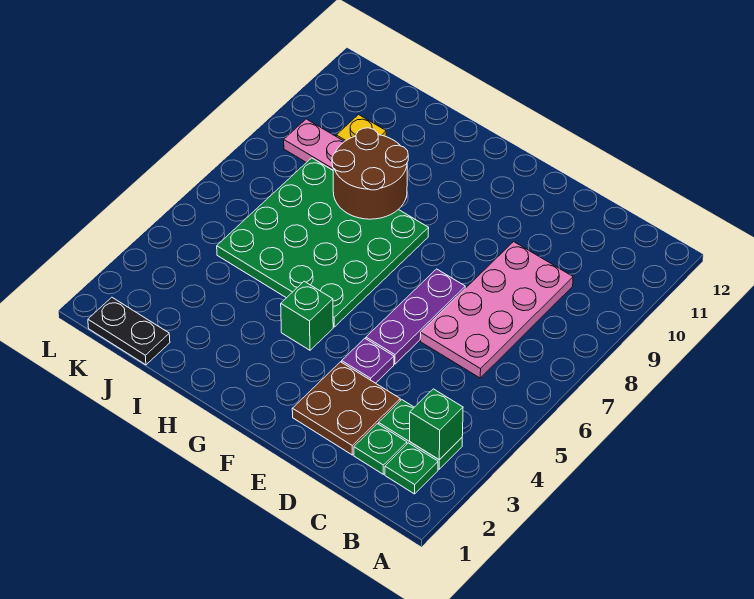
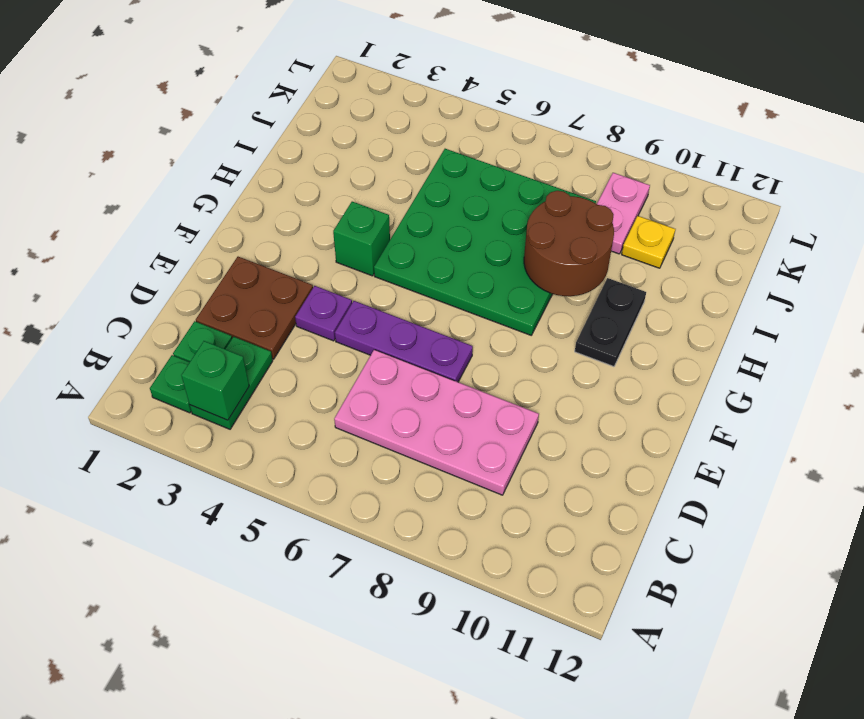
black 1x2 plate [88,297,170,365] -> black 1x2 plate moved to [575,278,646,367]

